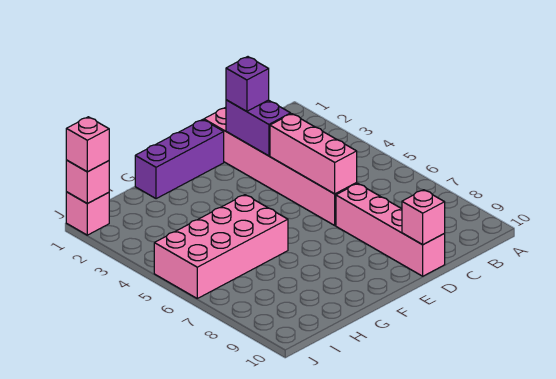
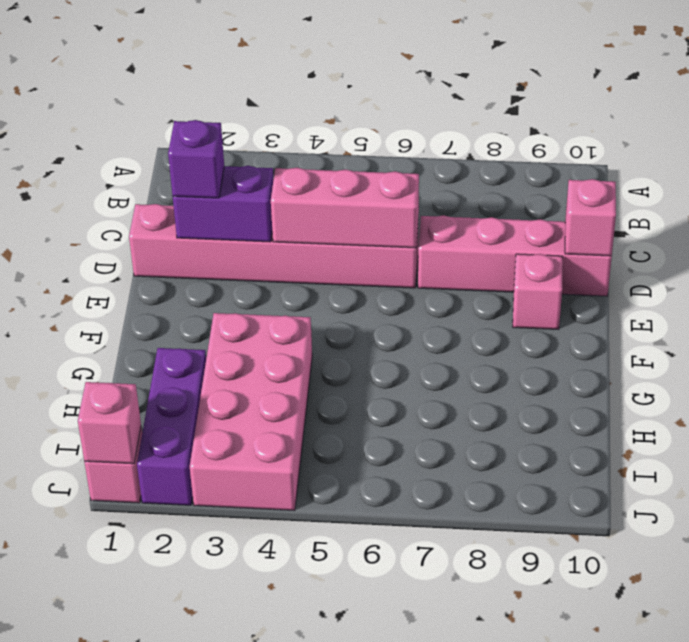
purple 1x3 brick [135,120,224,199] -> purple 1x3 brick moved to [137,348,206,505]
pink 2x4 brick [154,195,288,298] -> pink 2x4 brick moved to [190,313,312,511]
pink 1x1 brick [66,117,109,172] -> pink 1x1 brick moved to [513,254,563,330]

